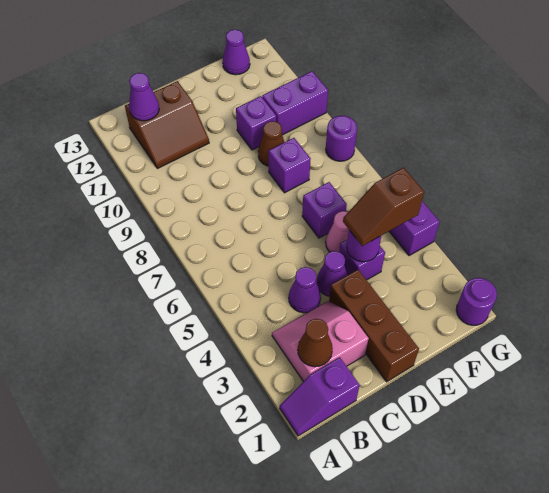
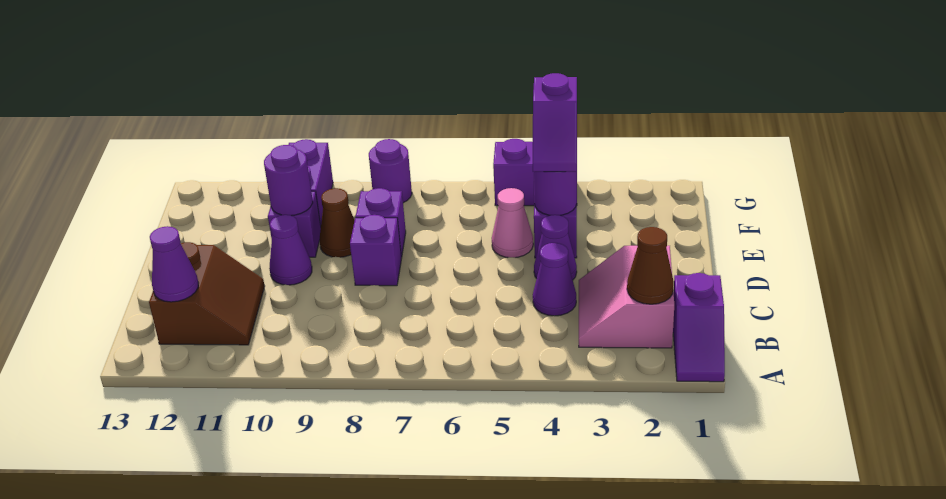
brown 1x3 brick [329,270,419,382] -> none
brown 1x2 slope [343,168,424,246] -> purple 1x2 slope [533,73,577,172]
purple 1x1 brick [302,182,347,238] -> purple 1x1 brick moved to [350,215,401,286]
purple 1x1 cone [223,30,250,75] -> purple 1x1 cone moved to [269,215,312,285]
purple 1x1 round brick [456,278,497,325] -> purple 1x1 round brick moved to [264,145,313,216]

